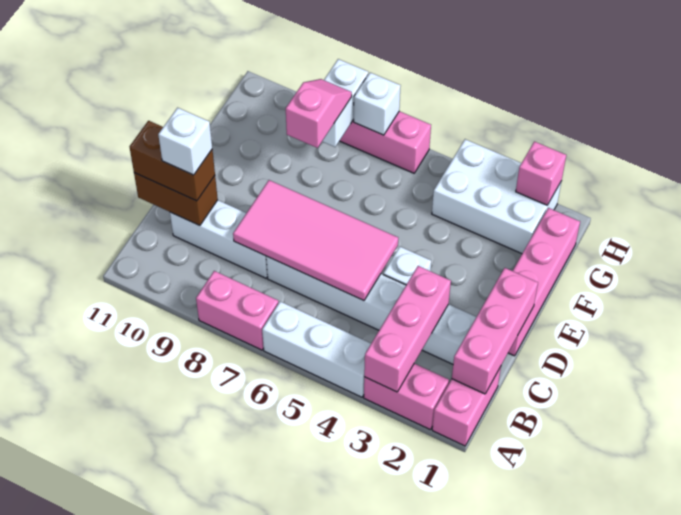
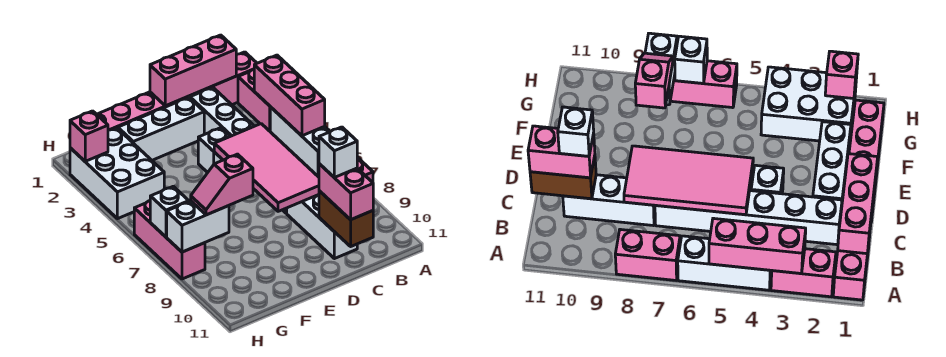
pink 1x3 brick [364,266,451,392] -> pink 1x3 brick turned to [254,55,325,136]
brown 1x2 brick [130,121,215,201] -> pink 1x2 brick [319,164,373,220]
none -> white 1x3 brick [118,97,204,160]

